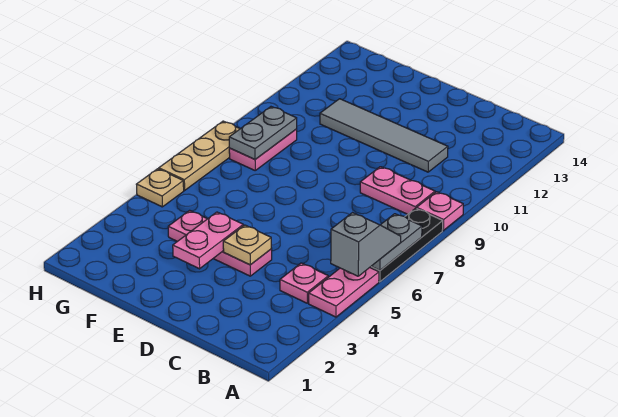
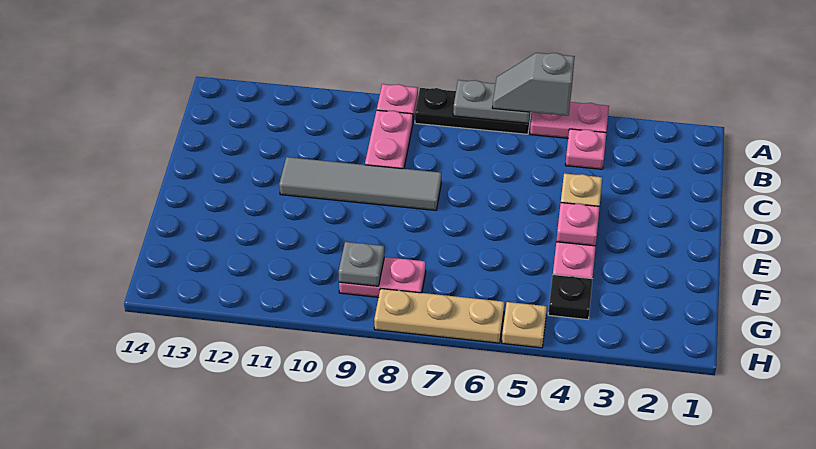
grey 1x4 tile [320,99,448,172] -> grey 1x4 tile turned to [279,157,441,210]
pink 1x2 plate [173,212,243,269] -> pink 1x1 plate [556,203,600,246]
none -> black 1x1 plate [548,275,593,320]
grey 1x2 plate [229,107,297,159] -> grey 1x1 plate [338,242,384,286]

